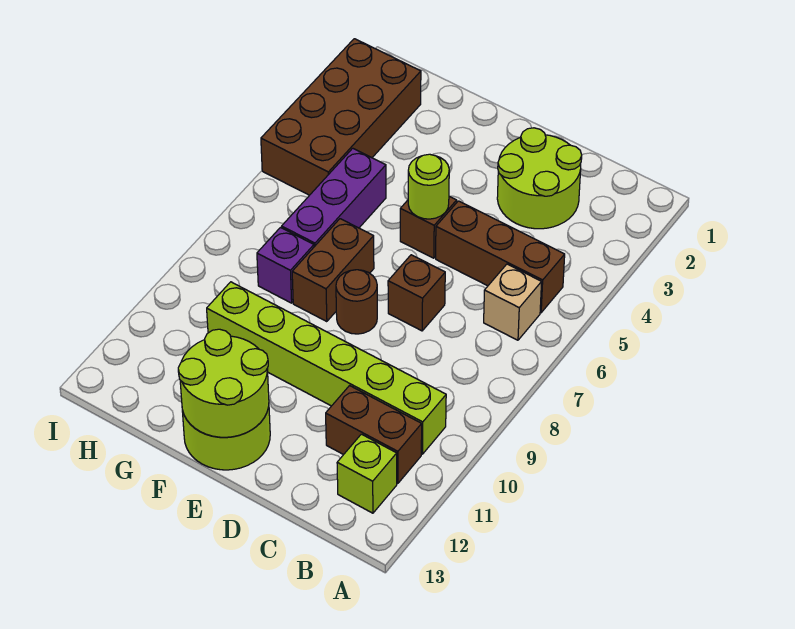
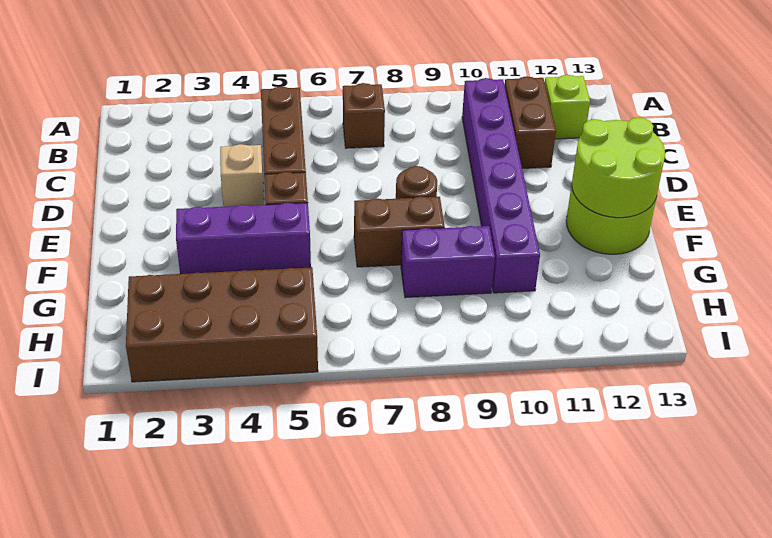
tan 1x1 brick [484,264,542,340] -> tan 1x1 brick moved to [220,144,264,207]
lime 1x6 brick [207,282,446,454] -> purple 1x6 brick [462,78,540,293]
lime 2x2 round brick [497,128,582,229] -> none
brown 1x1 brick [388,255,445,331] -> brown 1x1 brick moved to [343,83,385,148]
lime 1x1 round brick [408,154,449,219] -> none
purple 1x3 brick [282,148,386,247] -> purple 1x3 brick moved to [176,203,311,274]
purple 1x1 brick [257,228,314,303] -> purple 1x2 brick [401,226,495,298]

